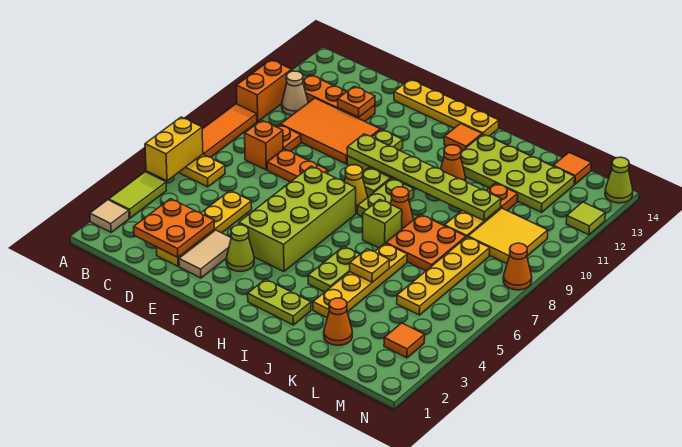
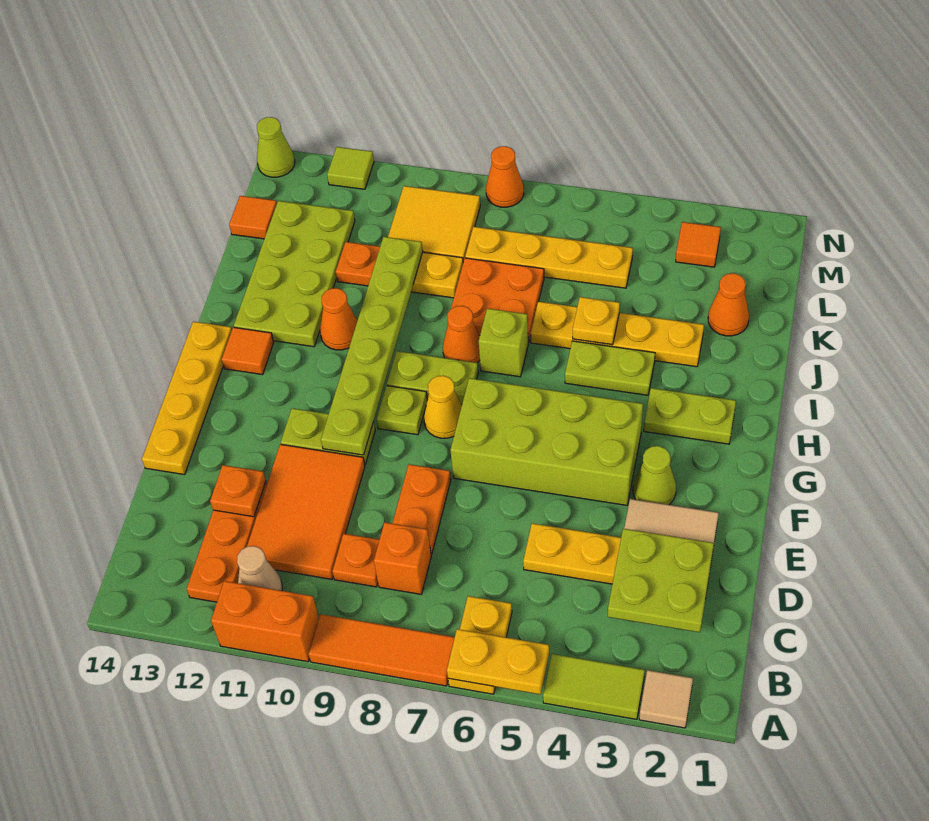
yellow 1x2 brick [145,117,203,181] -> yellow 1x2 plate [447,629,549,694]
orange 2x2 plate [134,199,215,258] -> lime 2x2 plate [608,529,714,632]
lime 1x2 plate [248,279,311,325] -> lime 1x2 plate turned to [644,388,736,444]

